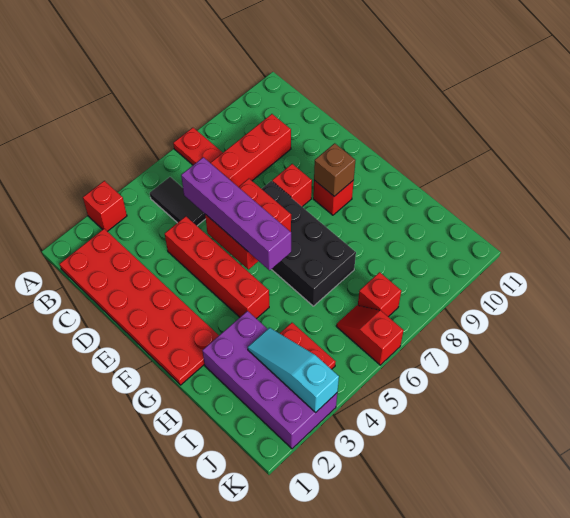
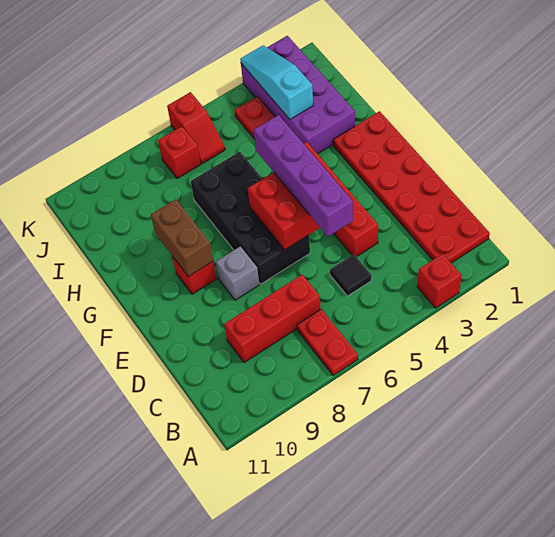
black 1x2 tile [150,177,206,226] -> black 1x1 tile [330,254,372,296]
red 1x1 brick [272,164,312,207] -> grey 1x1 brick [216,246,259,300]
brown 1x1 brick [314,143,355,196] -> brown 1x2 brick [151,199,213,277]
cyan 1x3 slope [248,328,339,413] -> cyan 1x3 slope turned to [240,45,313,119]

